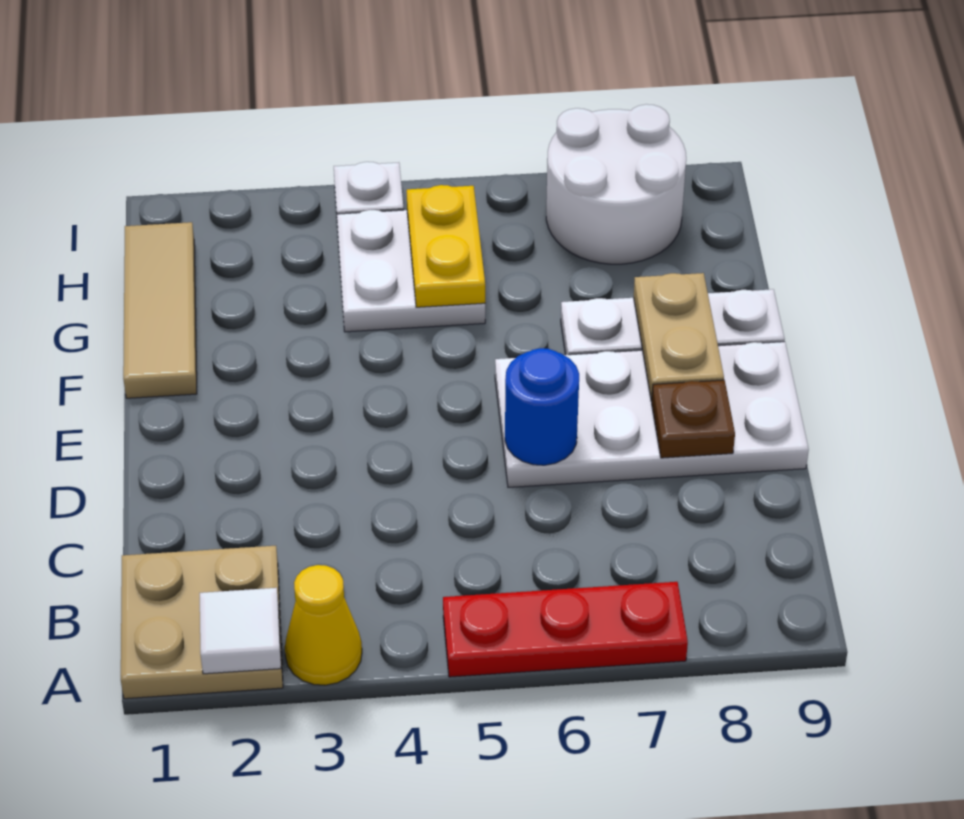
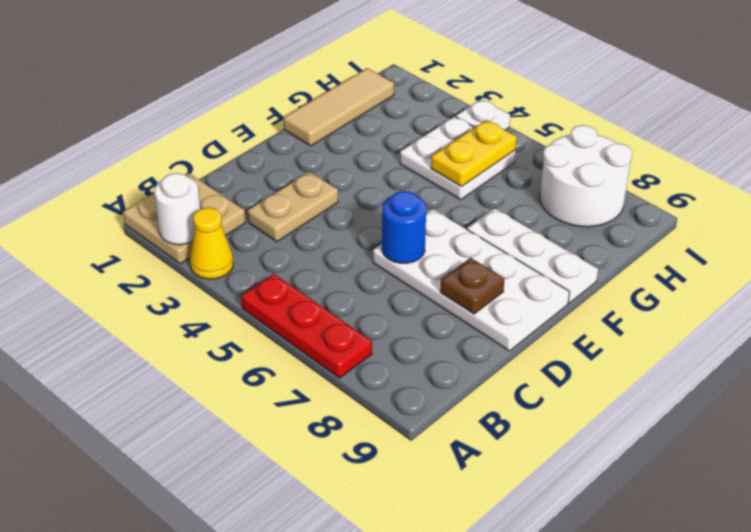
white 1x1 tile [200,588,281,674] -> white 1x1 round brick [154,173,200,245]
tan 1x2 plate [634,273,724,401] -> tan 1x2 plate moved to [248,172,338,242]

